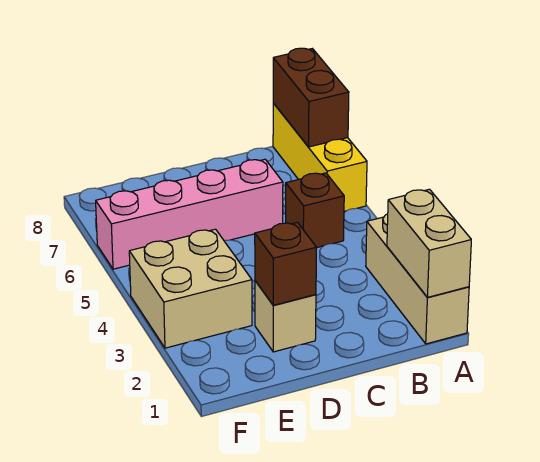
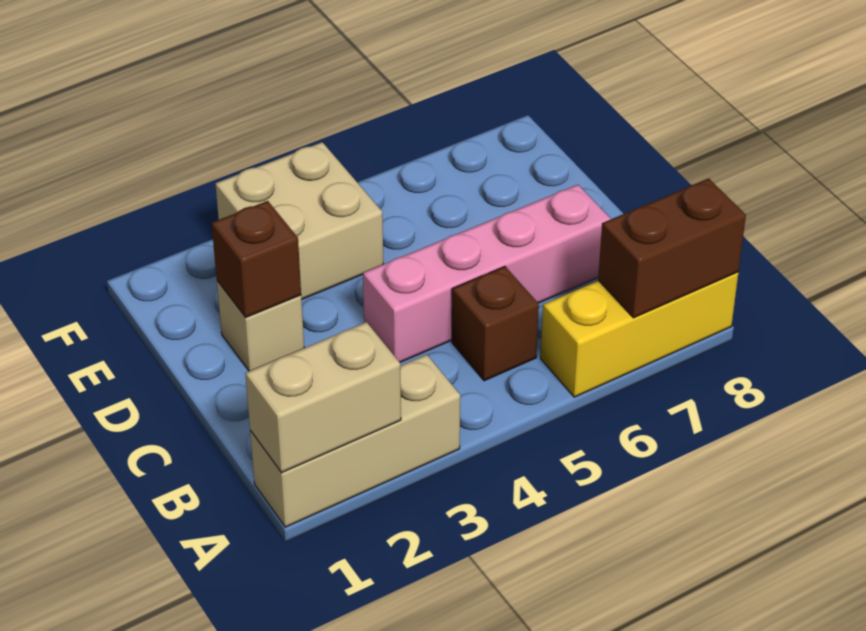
pink 1x4 brick [96,159,283,269] -> pink 1x4 brick turned to [363,185,611,362]

